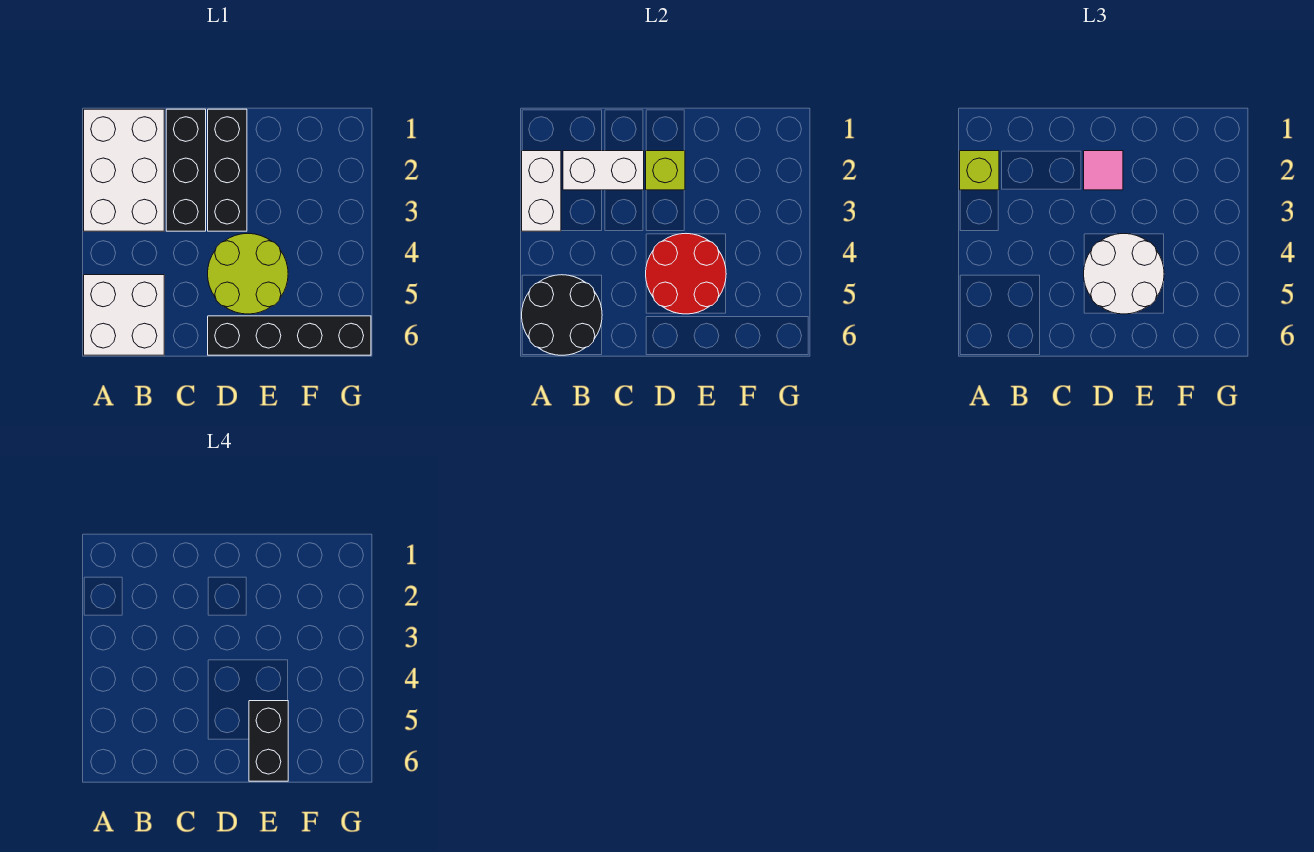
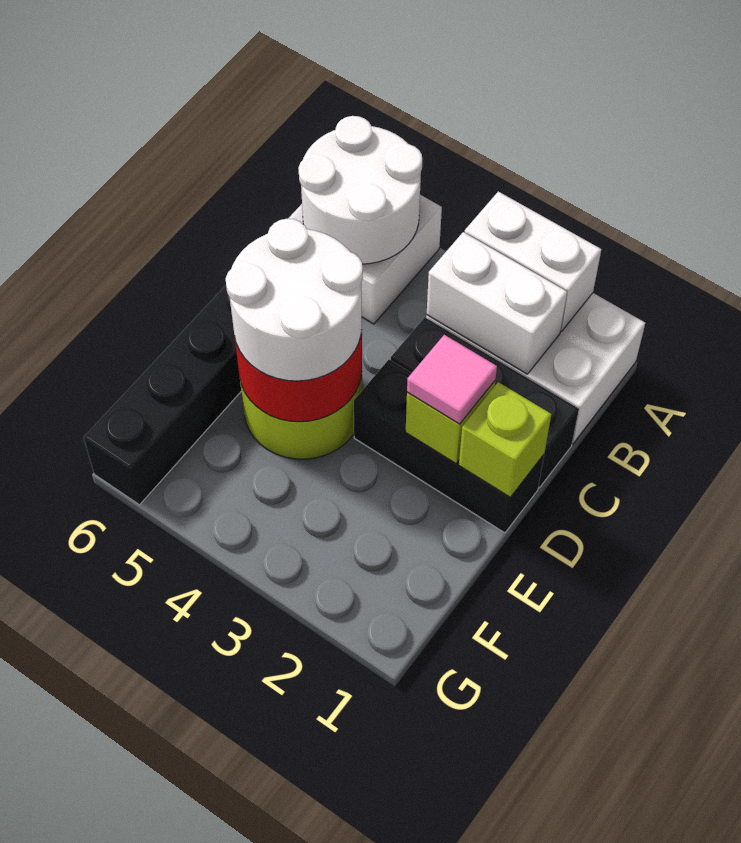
lime 1x1 brick [960,151,999,190] -> lime 1x1 brick moved to [459,382,551,497]
black 2x2 round brick [522,275,602,355] -> white 2x2 round brick [298,116,422,264]
white 1x2 brick [563,151,644,190] -> white 1x2 brick turned to [427,232,567,374]
black 1x2 brick [249,701,288,781] -> none

